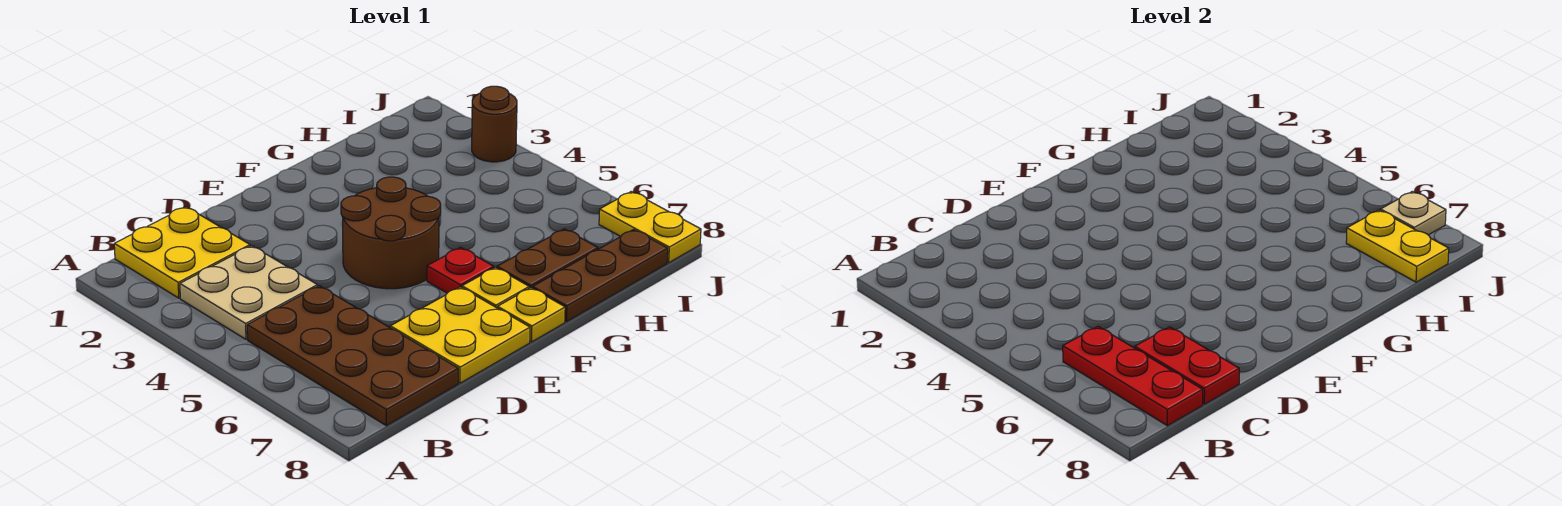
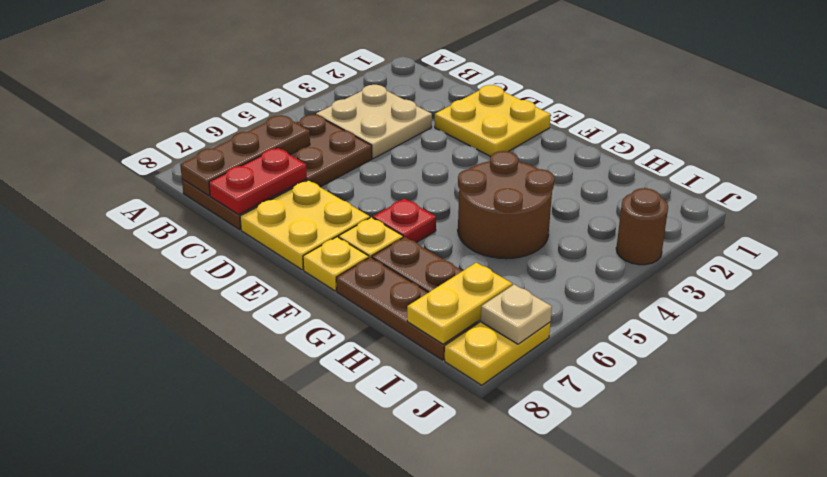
yellow 2x2 plate [114,207,250,298] -> yellow 2x2 plate moved to [435,85,551,157]
red 1x3 plate [1063,327,1203,426] -> brown 1x3 plate [180,115,310,196]
brown 2x2 round brick [341,177,441,289] -> brown 2x2 round brick moved to [458,151,554,259]

